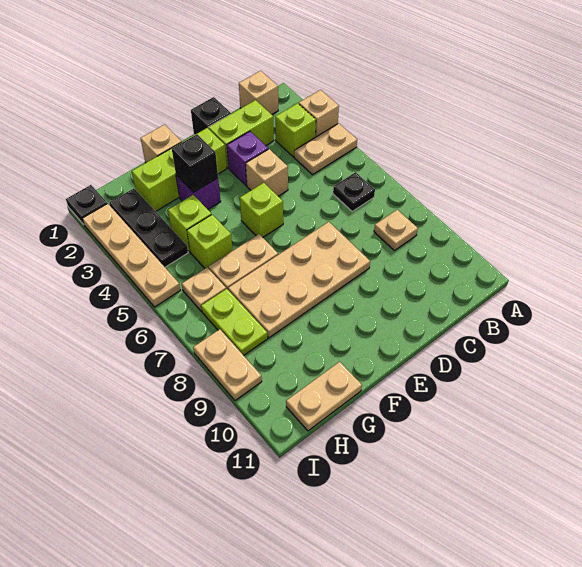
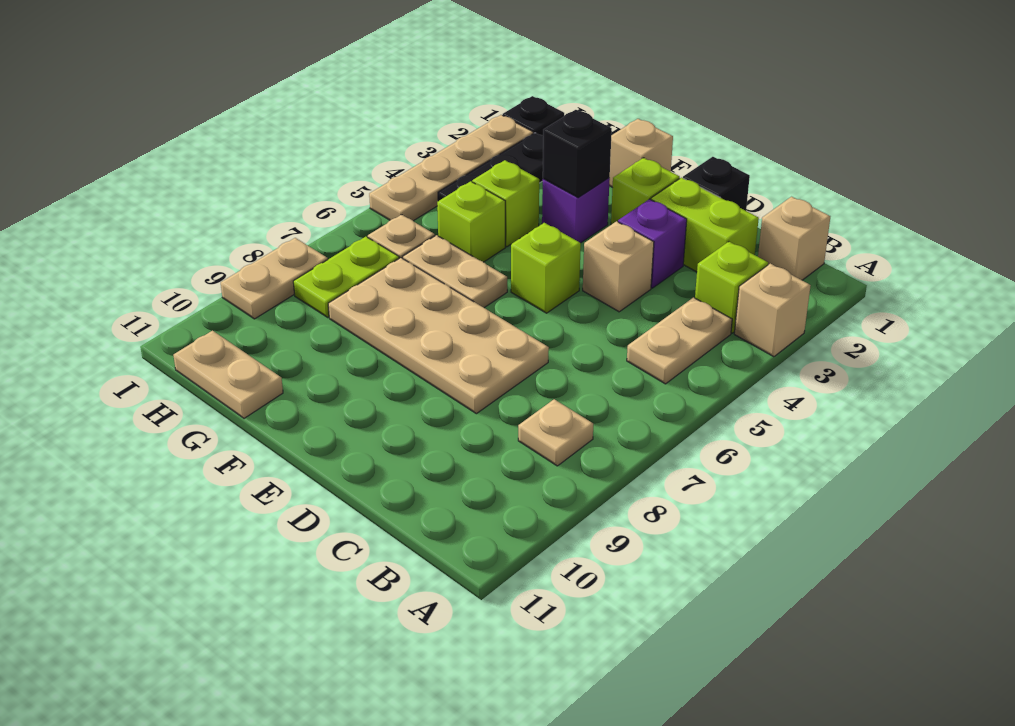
tan 1x2 plate [294,123,357,175] -> tan 1x2 plate turned to [627,298,732,384]
black 1x1 plate [333,172,375,211] -> none
lime 1x3 brick [132,128,227,211] -> lime 1x1 brick [611,158,680,225]

